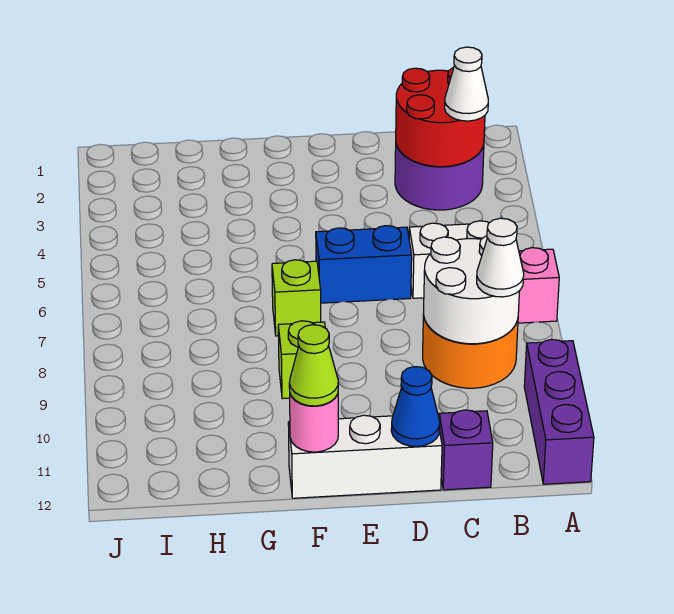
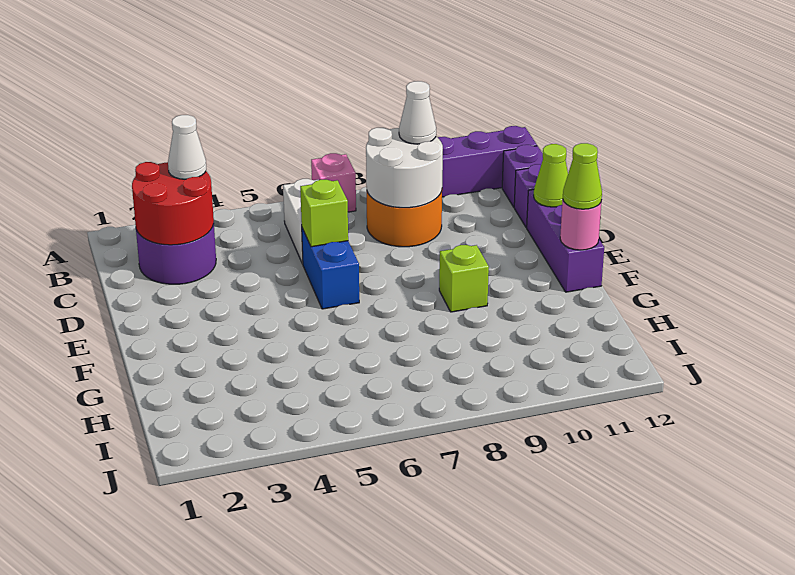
none -> purple 1x1 brick [502,145,543,207]
white 1x3 brick [288,415,442,498] -> purple 1x3 brick [527,190,604,292]
blue 1x1 cone [391,367,440,446] -> lime 1x1 cone [534,144,568,207]
lime 1x1 brick [272,260,321,336] -> lime 1x1 brick moved to [300,180,348,247]

